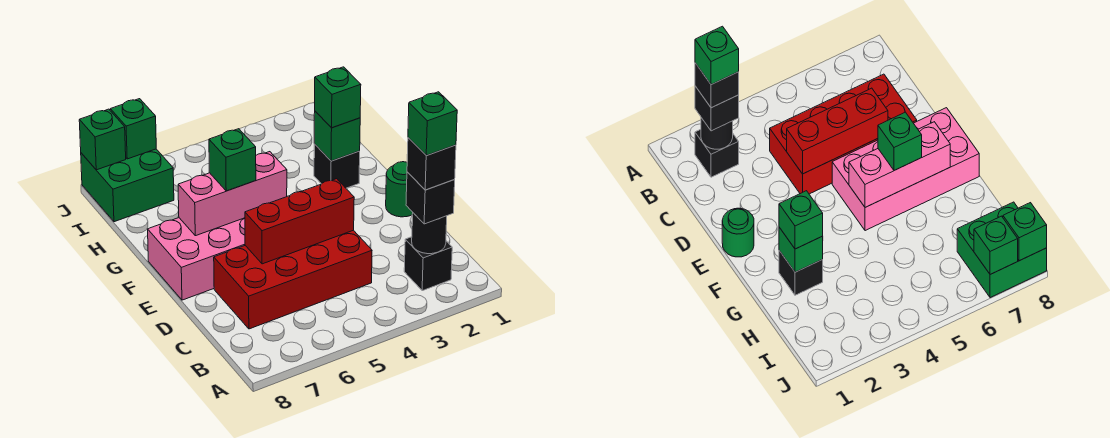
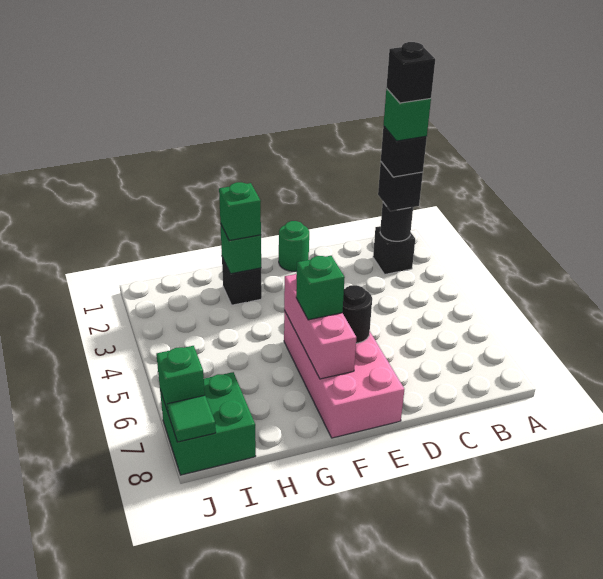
none -> black 1x1 brick [386,42,435,103]
red 2x4 brick [214,230,372,329] -> none
red 1x3 brick [245,179,354,264] -> none
none -> black 1x1 round brick [343,285,372,343]
green 1x1 brick [79,109,126,170] -> green 1x1 tile [168,395,216,442]

